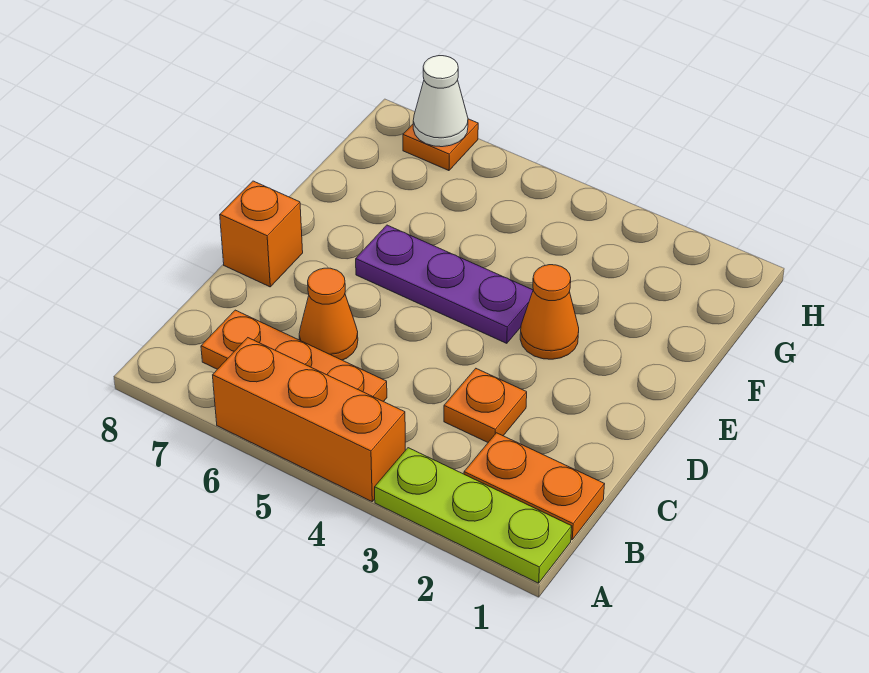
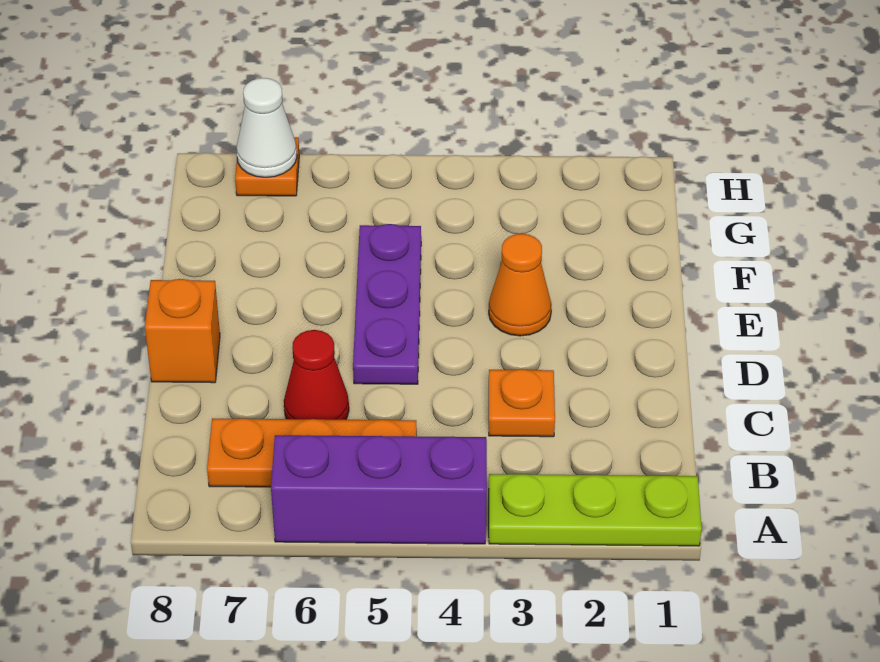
orange 1x3 brick [213,338,405,501] -> purple 1x3 brick [271,435,487,544]
orange 1x2 plate [464,433,605,540] -> none
orange 1x1 cone [299,268,358,360] -> red 1x1 cone [284,330,349,420]
purple 1x3 plate [356,225,533,343] -> purple 1x3 plate turned to [353,224,421,384]

